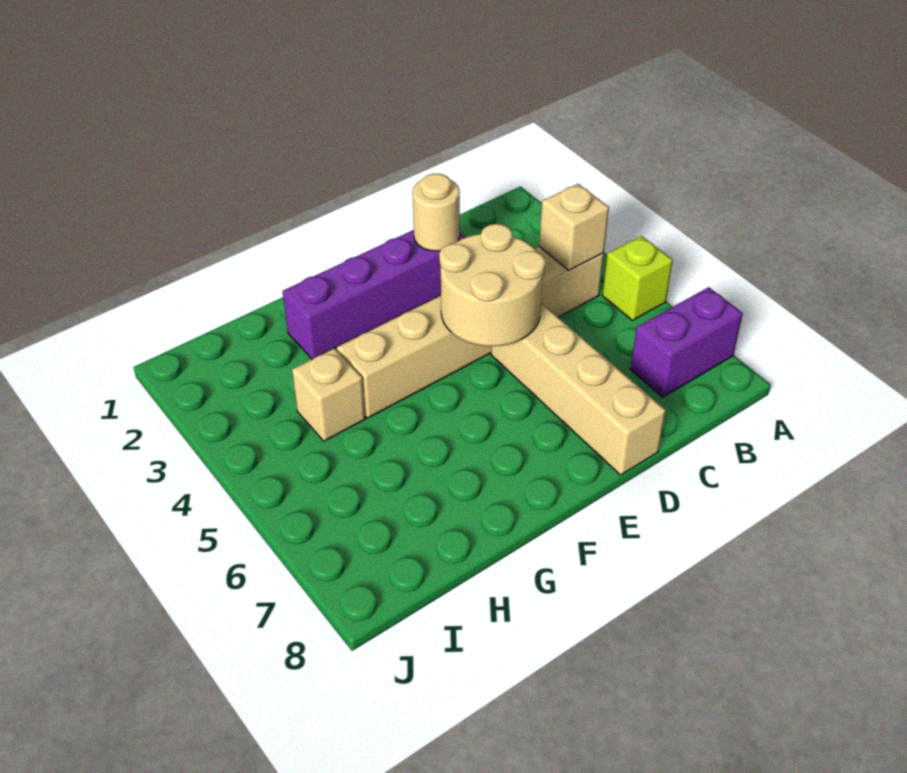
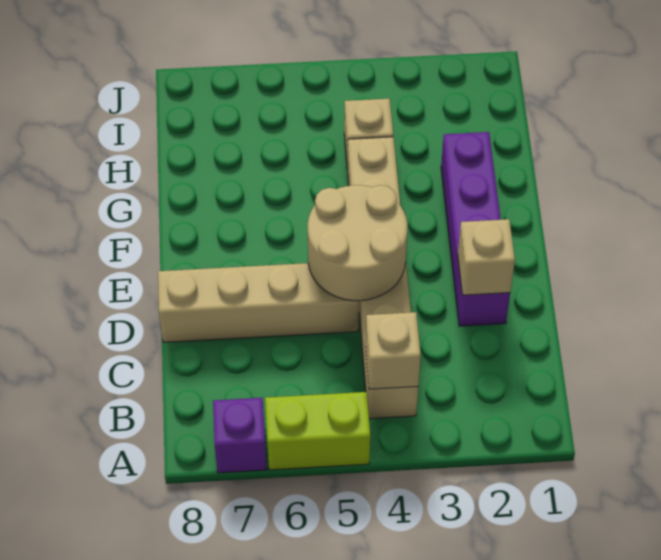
lime 1x1 brick [602,236,673,320] -> lime 1x2 brick [265,392,370,470]
purple 1x2 brick [630,287,743,397] -> purple 1x1 brick [213,398,267,473]
tan 1x1 round brick [413,174,460,251] -> tan 1x1 brick [458,219,515,295]

